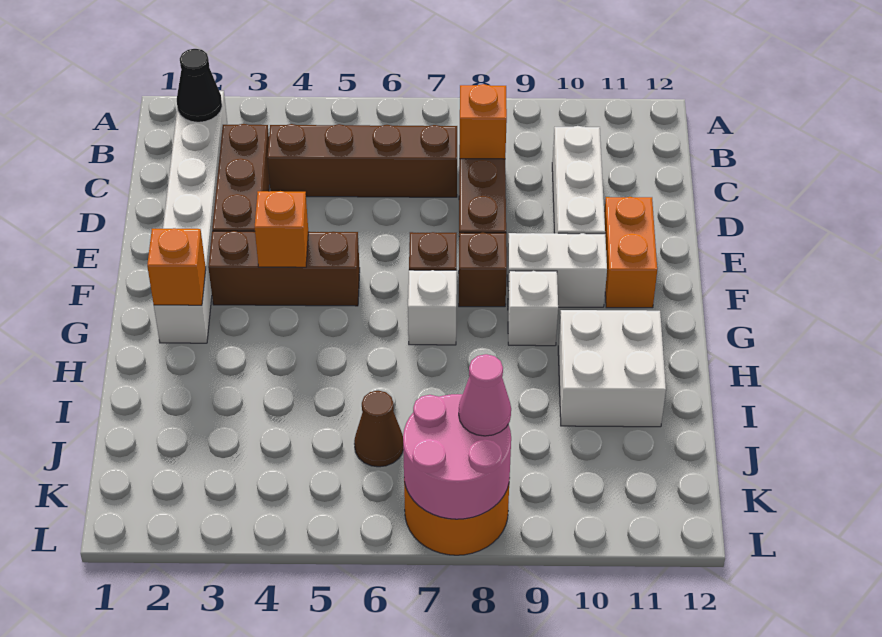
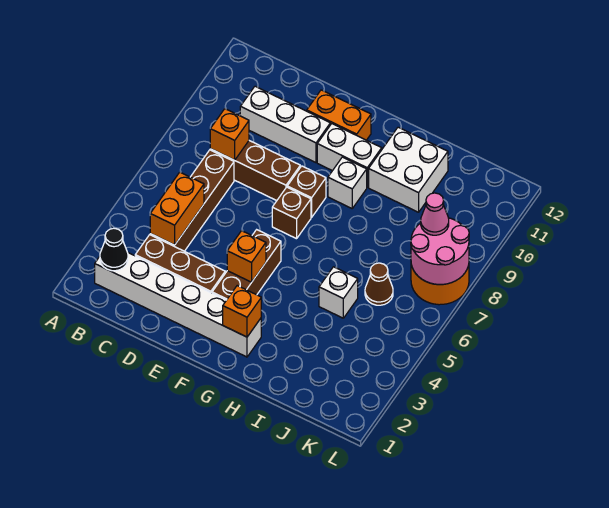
none -> orange 1x2 brick [150,172,204,245]
white 1x2 brick [507,233,607,307] -> white 1x2 brick turned to [317,124,382,187]
white 1x1 brick [408,270,457,345] -> white 1x1 brick moved to [319,267,358,318]

